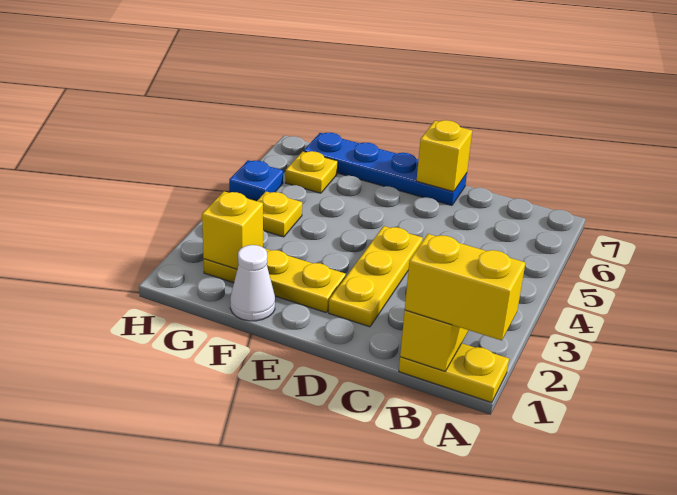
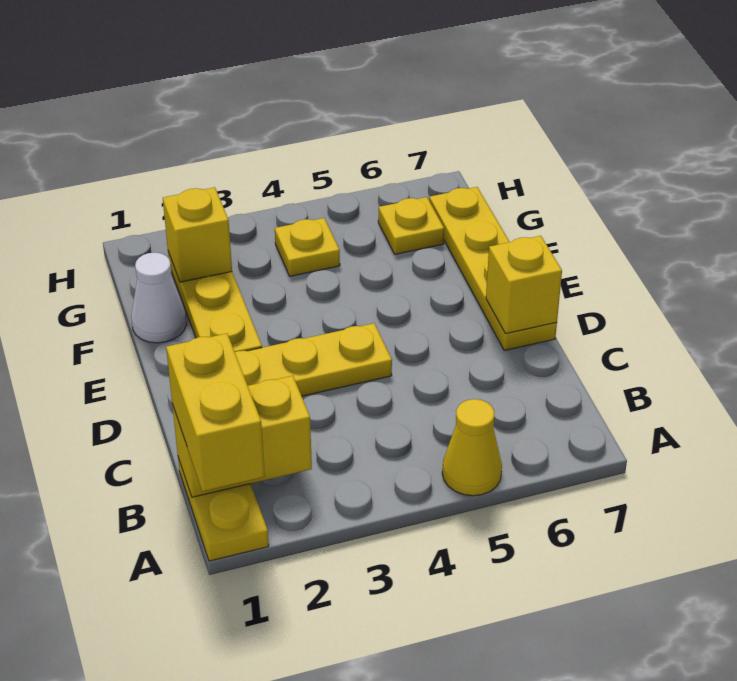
none -> yellow 1x1 cone [442,399,502,496]
blue 1x4 plate [304,133,467,205] -> yellow 1x4 plate [429,187,557,351]
blue 1x1 plate [229,160,283,201] -> none

